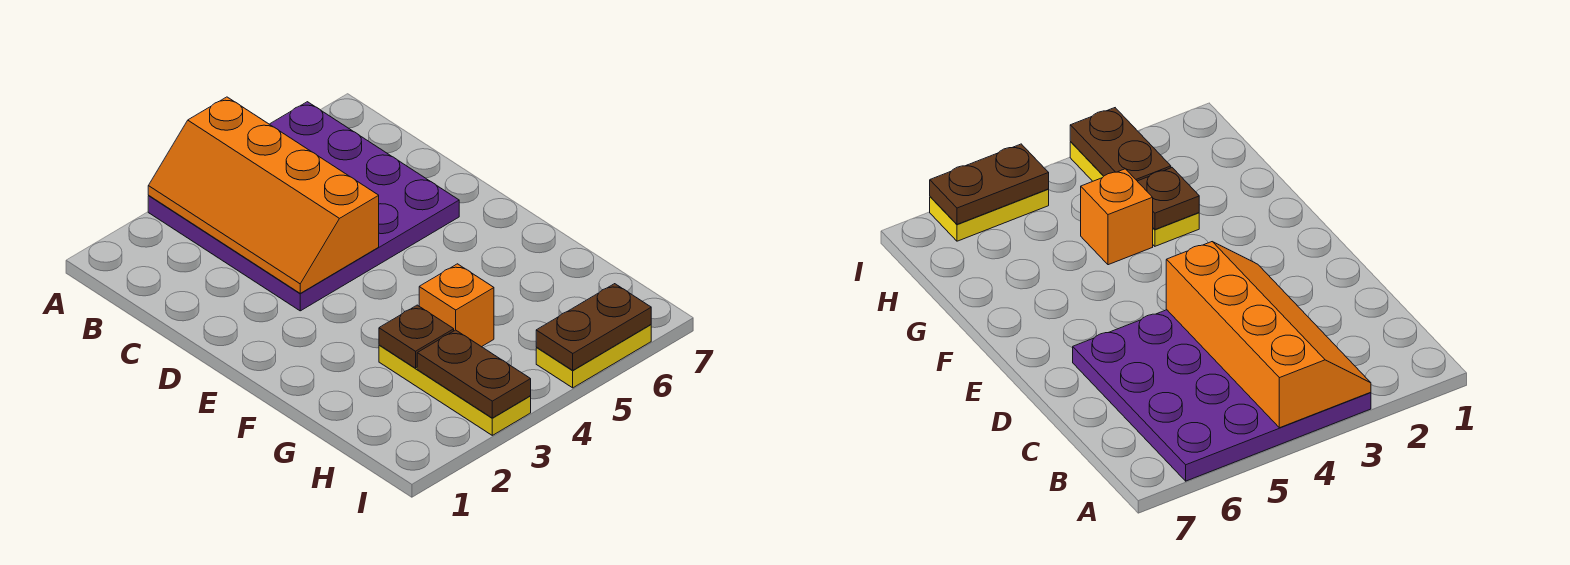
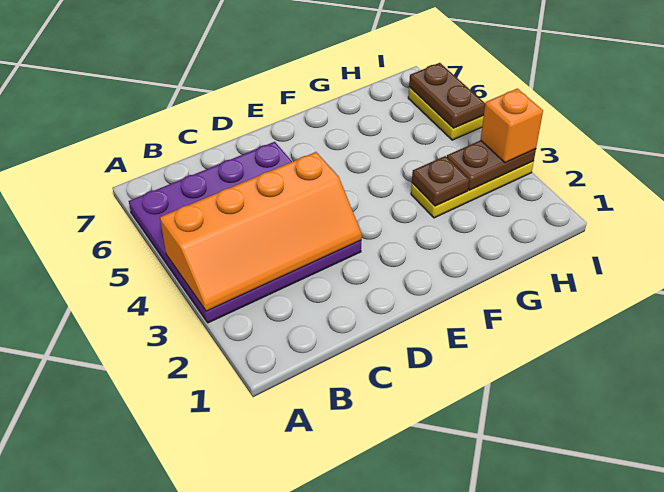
orange 1x1 brick [419,264,494,347] -> orange 1x1 brick moved to [481,89,543,163]

